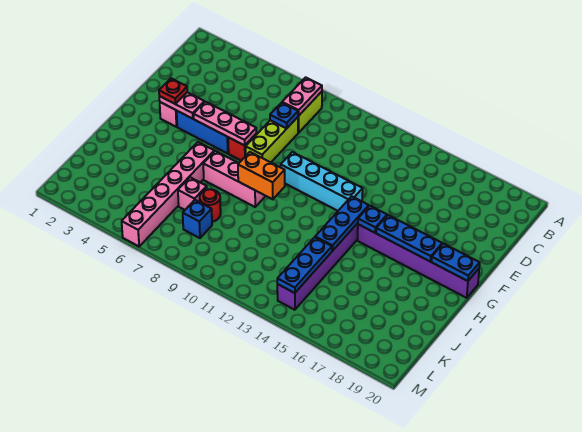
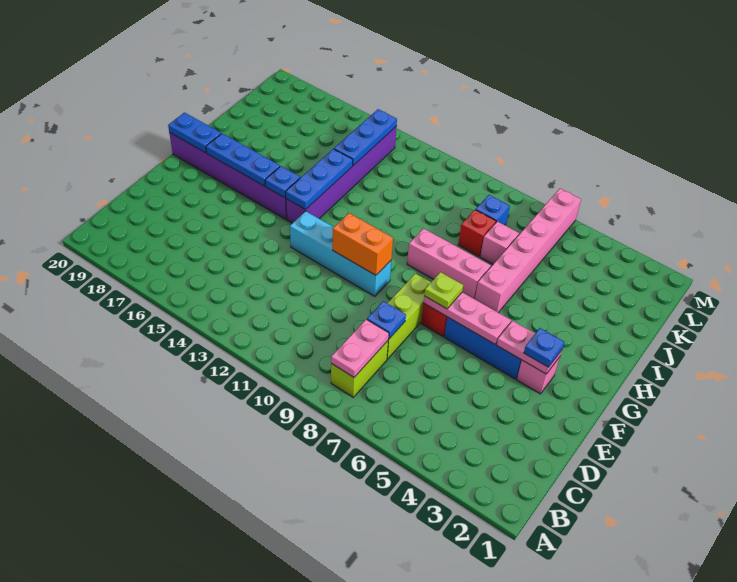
red 1x1 plate [159,78,187,104] -> blue 1x1 plate [524,328,564,367]
none -> lime 1x1 plate [424,272,463,309]
orange 1x2 brick [238,152,285,199] -> orange 1x2 brick moved to [333,213,393,275]
red 1x1 round brick [200,189,221,222] -> red 1x1 brick [458,210,496,256]

